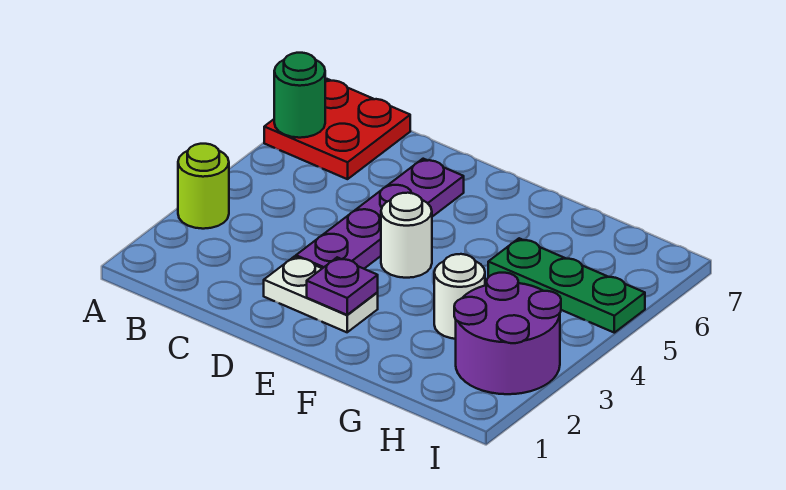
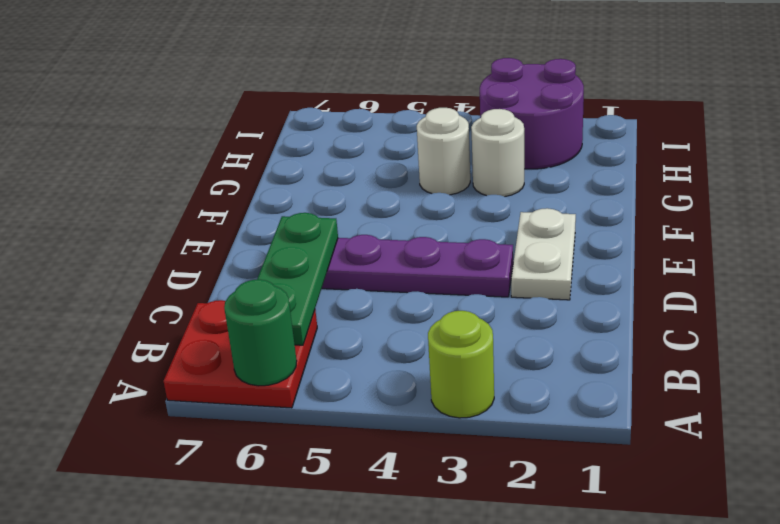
purple 1x1 plate [307,257,378,315] -> none
white 1x1 round brick [381,193,432,278] -> white 1x1 round brick moved to [417,108,470,195]
green 1x3 plate [488,238,645,333] -> green 1x3 plate moved to [257,213,338,345]

